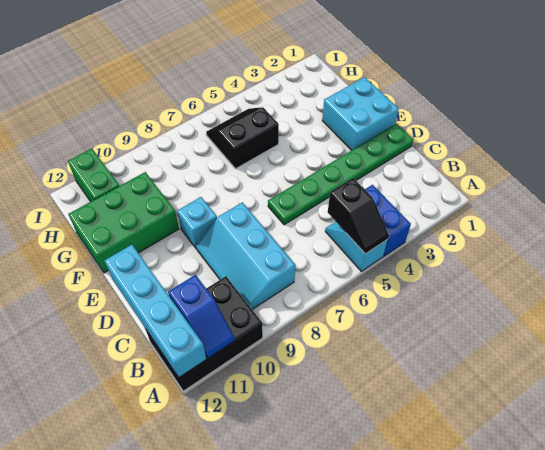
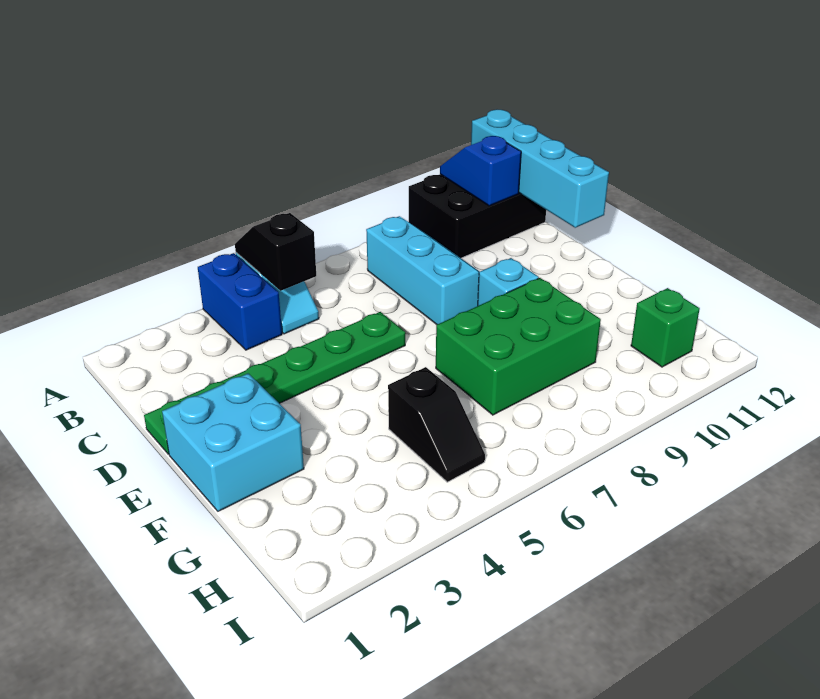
green 2x3 brick [68,172,179,273] -> green 2x3 brick moved to [436,278,601,415]
black 2x2 slope [206,107,279,169] -> black 1x2 slope [388,367,485,482]
green 1x2 brick [68,149,119,202] -> green 1x1 brick [631,288,700,367]

